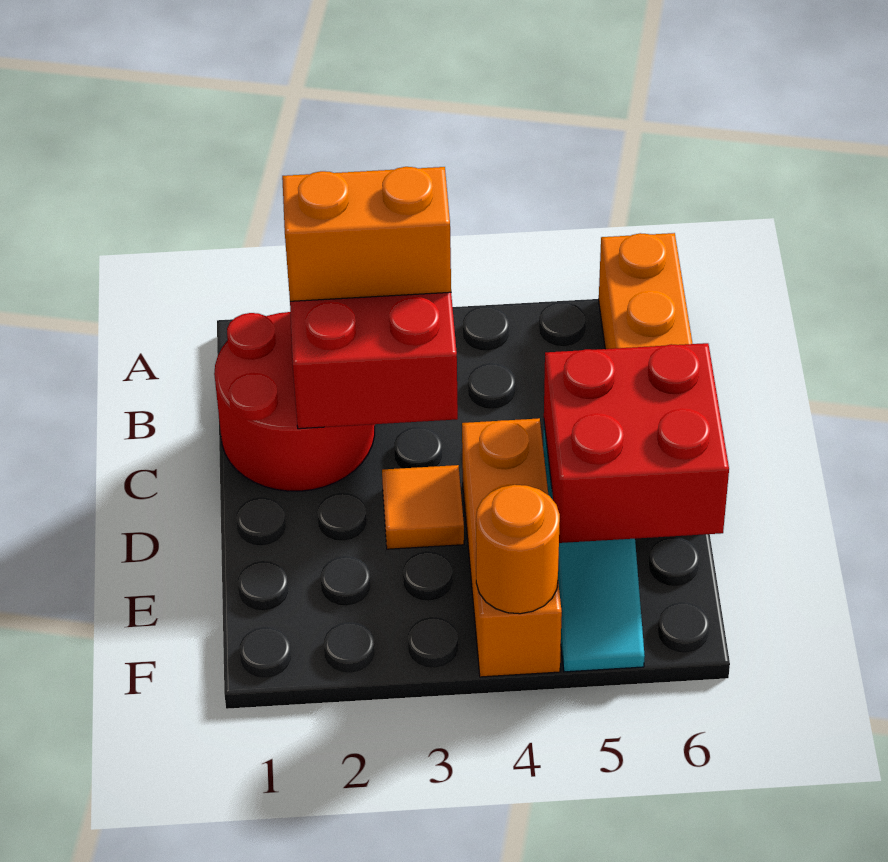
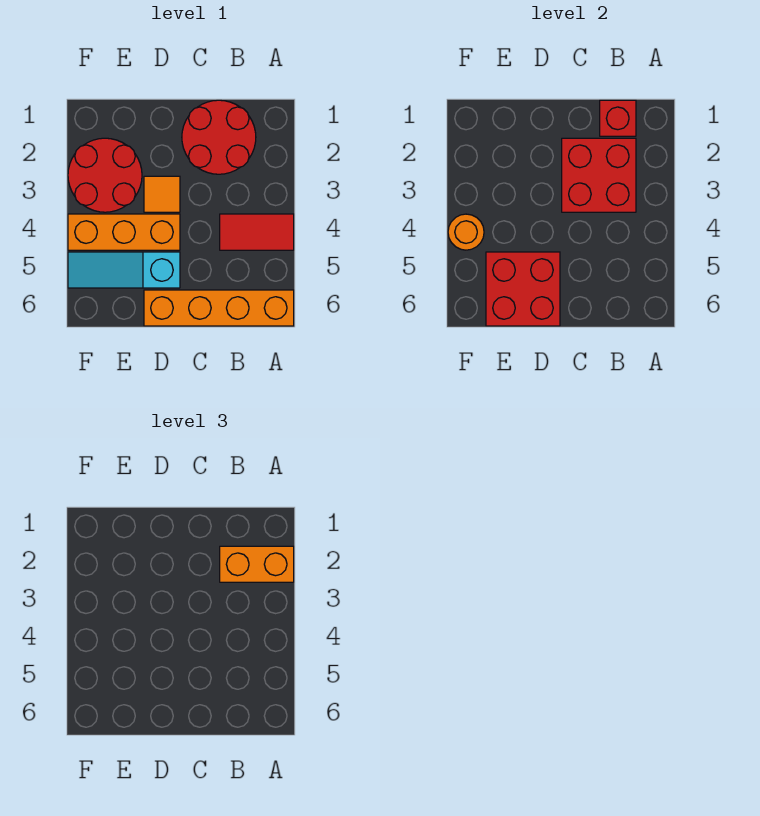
none -> red 1x2 tile [220,214,294,250]
none -> red 1x1 brick [600,100,636,136]
orange 1x2 brick [282,167,451,301] -> orange 1x2 brick turned to [220,546,294,582]
none -> red 2x2 round brick [68,138,142,212]

